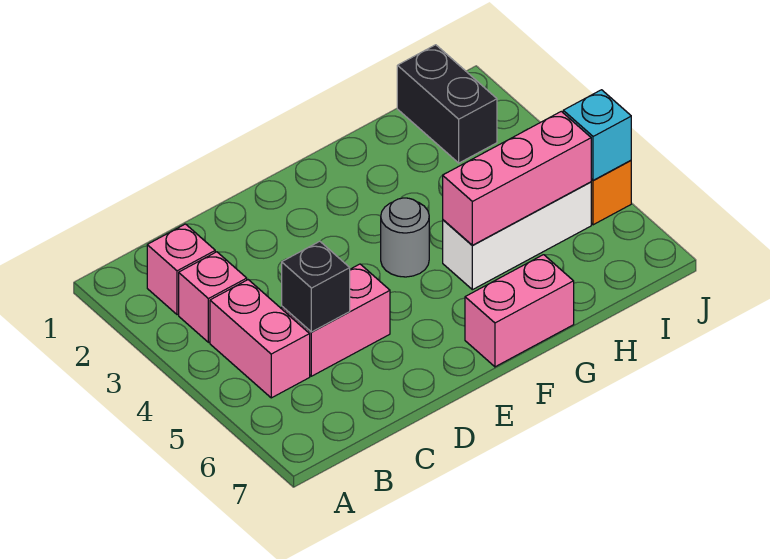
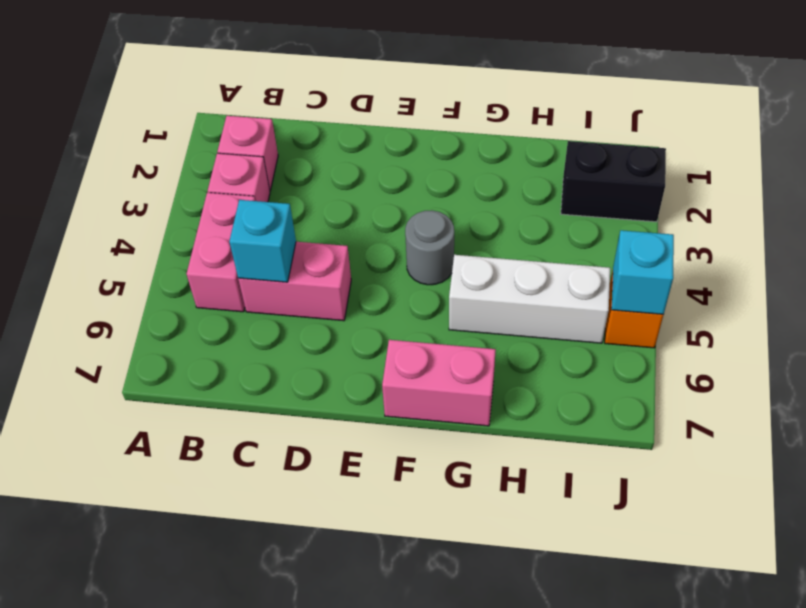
black 1x1 brick [282,241,350,332] -> cyan 1x1 brick [229,200,296,282]
pink 1x3 brick [443,111,591,245] -> none
black 1x2 brick [397,45,497,163] -> black 1x2 brick turned to [561,141,666,222]

